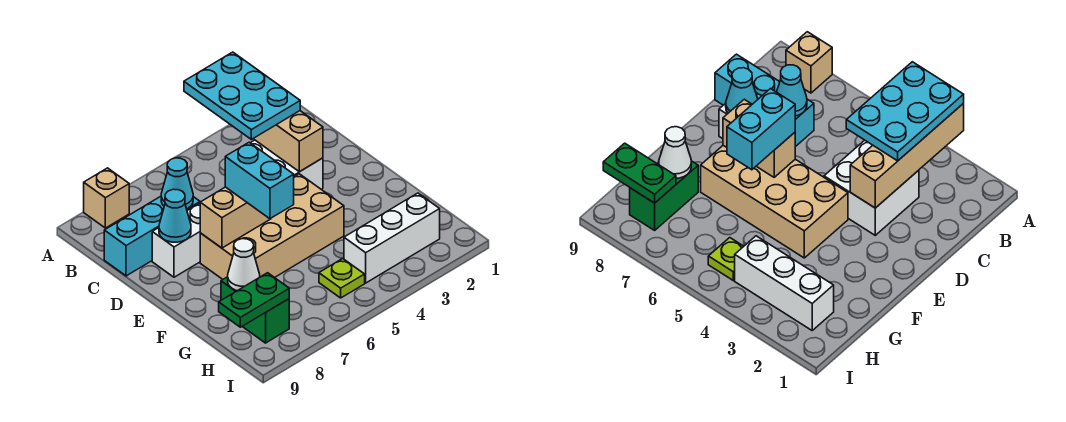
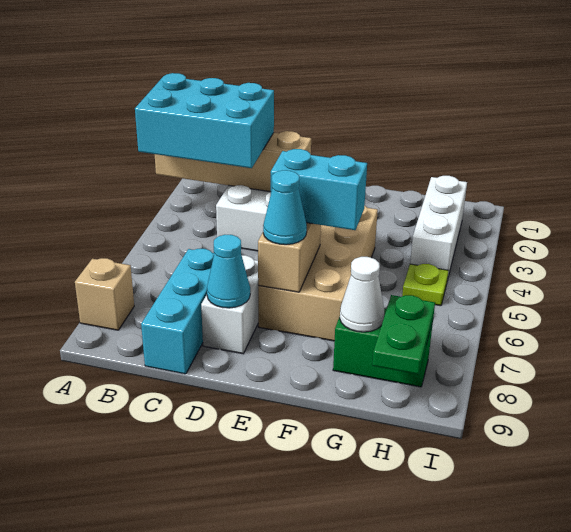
cyan 2x3 plate [184,52,300,139] -> cyan 2x3 brick [135,73,274,168]
cyan 1x1 cone [161,158,193,209] -> cyan 1x1 cone moved to [263,170,307,245]

